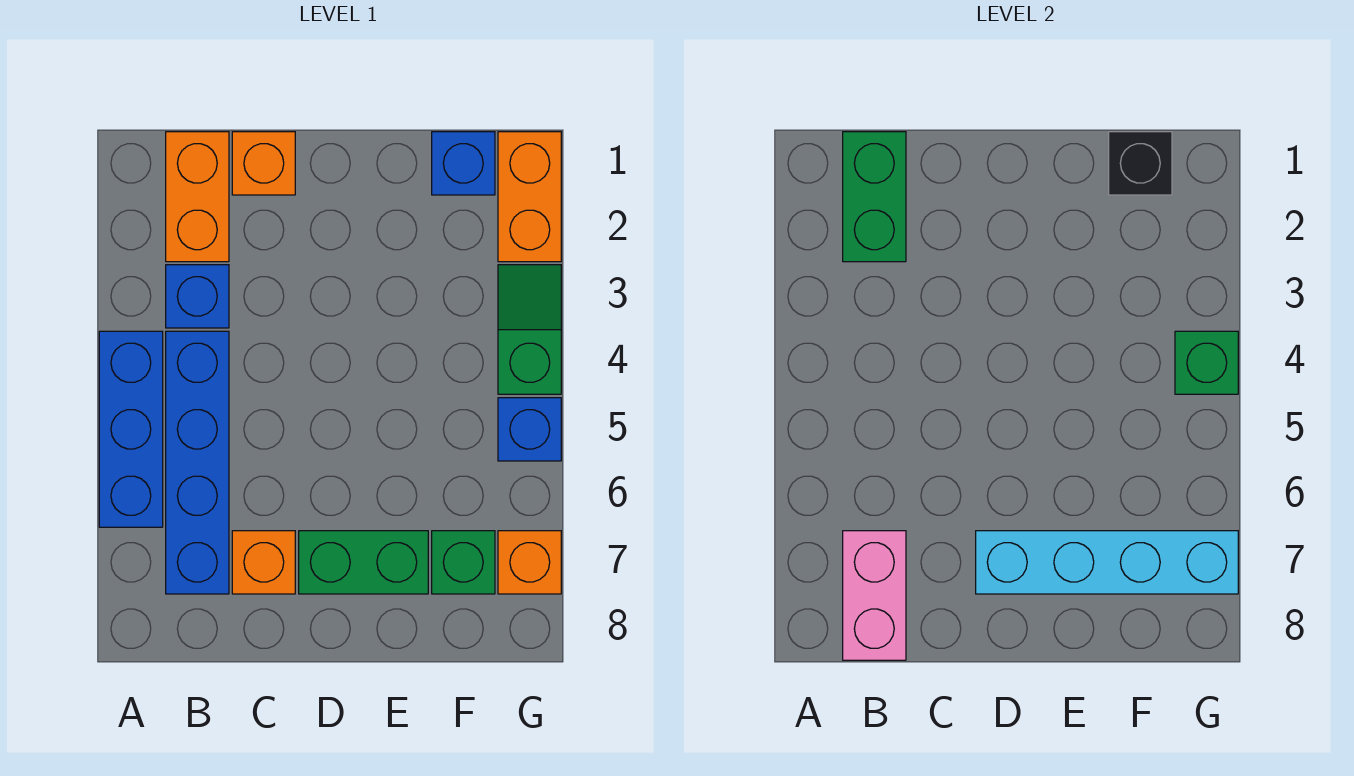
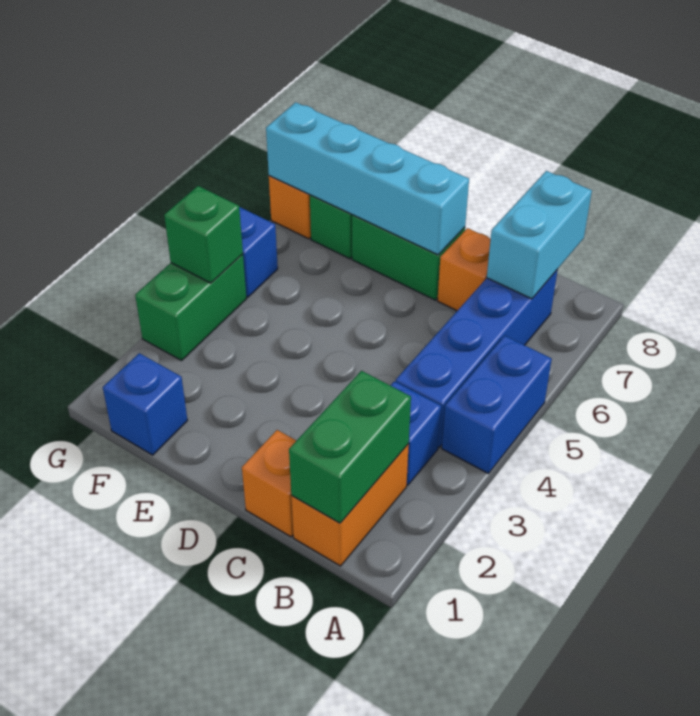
blue 1x3 brick [99,331,163,527] -> blue 1x2 brick [442,336,552,474]
pink 1x2 brick [843,531,906,660] -> cyan 1x2 brick [487,171,592,299]
black 1x1 brick [1109,132,1172,195] -> none
orange 1x2 brick [498,132,561,262] -> none
green 1x2 slope [498,265,561,394] -> green 1x2 brick [135,254,246,361]

